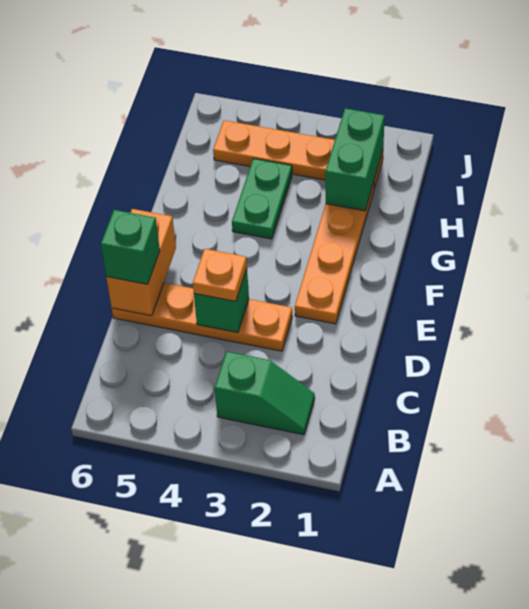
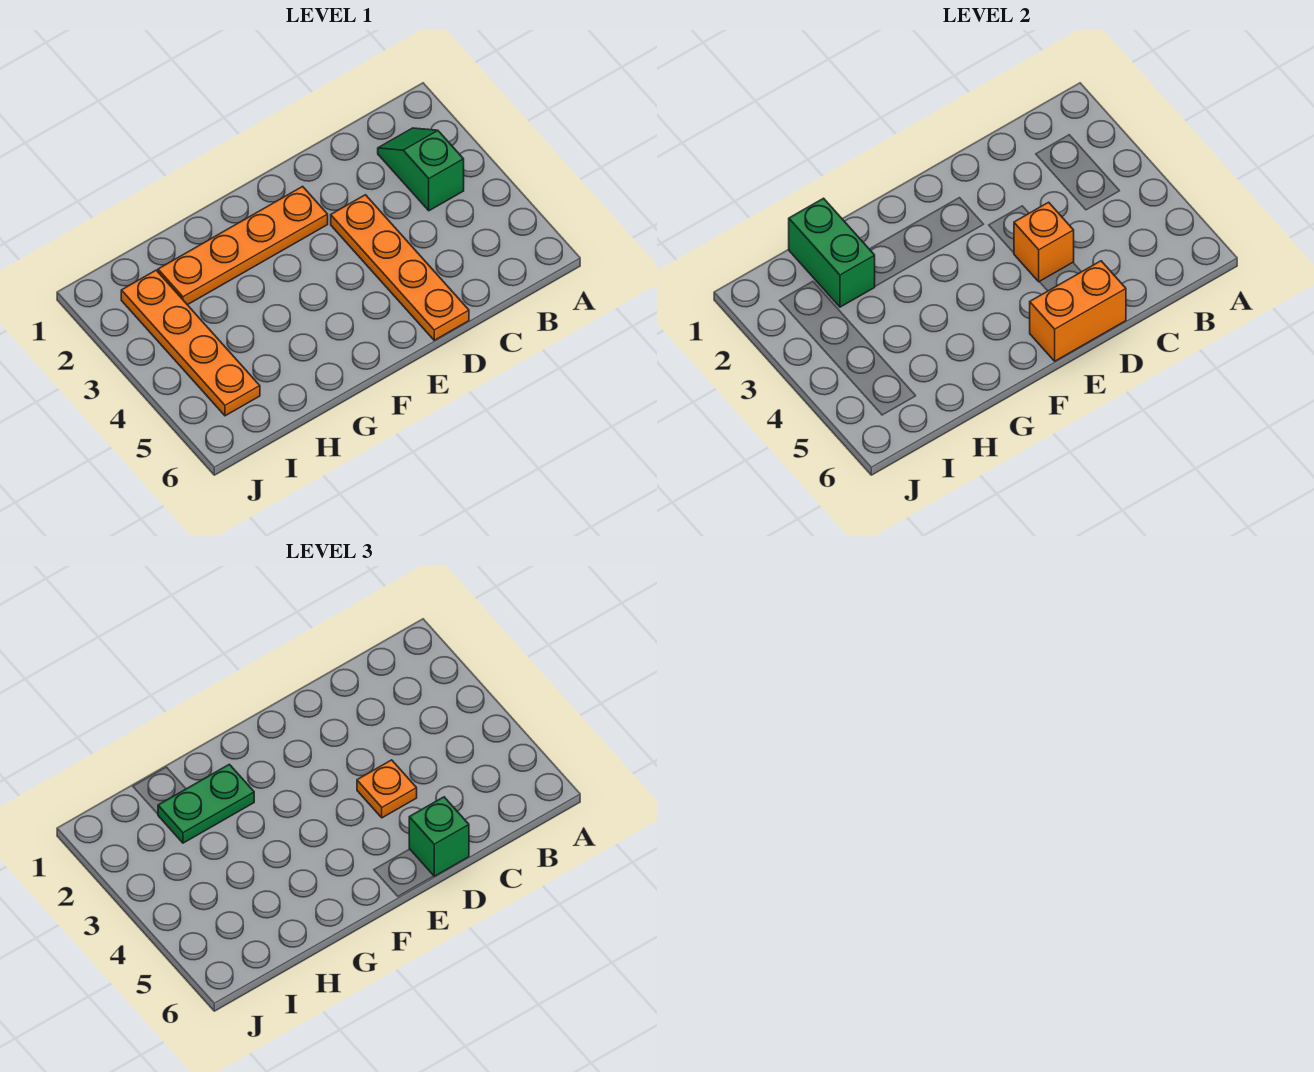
green 1x1 brick [194,269,249,333] -> orange 1x1 brick [1014,202,1074,282]
green 1x2 plate [232,158,292,239] -> green 1x2 plate moved to [158,764,254,843]
green 1x2 brick [325,108,385,211] -> green 1x2 brick turned to [789,198,875,307]

